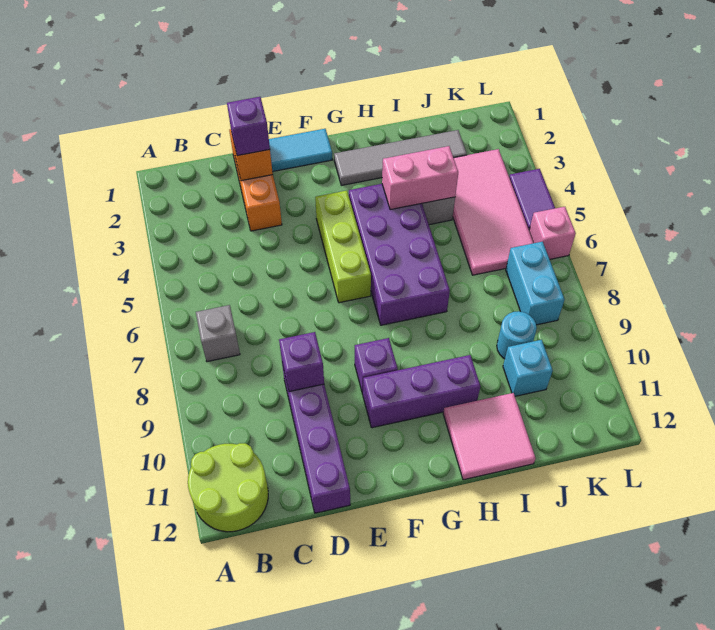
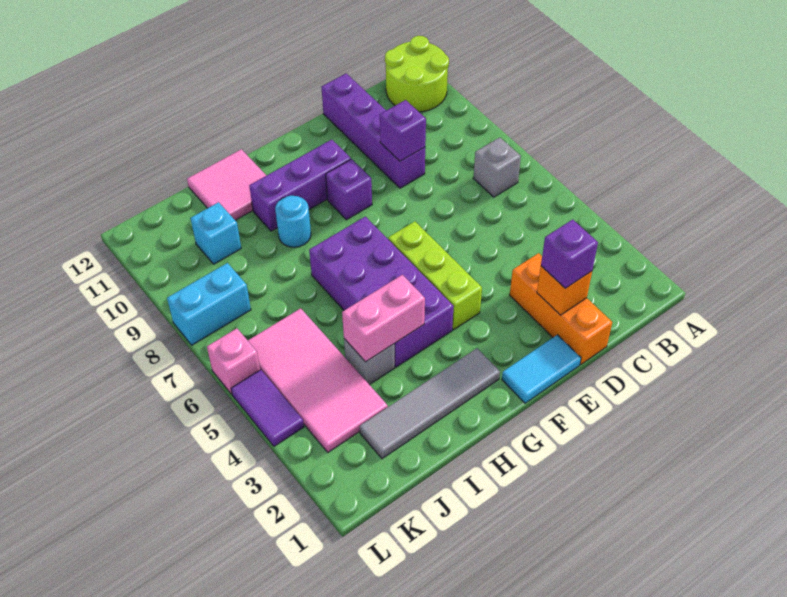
cyan 1x1 round brick [497,311,537,359] -> cyan 1x1 round brick moved to [275,196,311,247]
cyan 1x2 brick [506,242,565,325] -> cyan 1x2 brick turned to [167,263,251,345]

